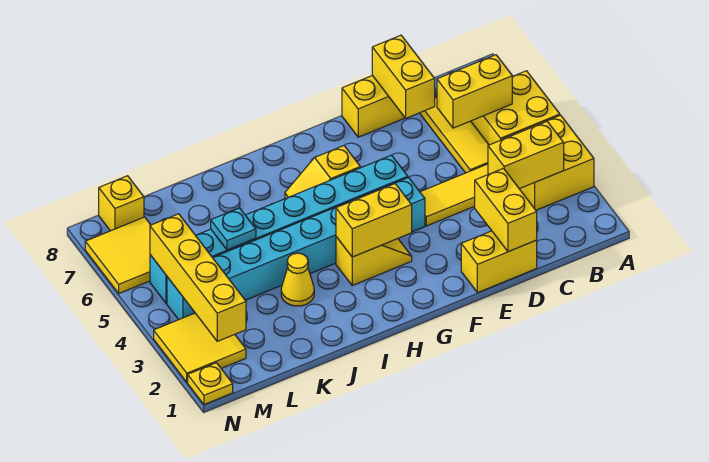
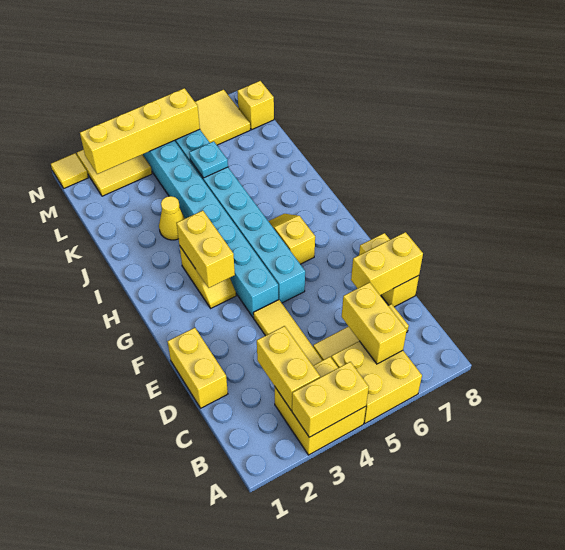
yellow 1x2 brick [475,168,537,252] -> yellow 1x2 brick moved to [292,362,369,437]
yellow 1x1 plate [188,363,233,405] -> yellow 1x1 tile [51,153,88,188]

